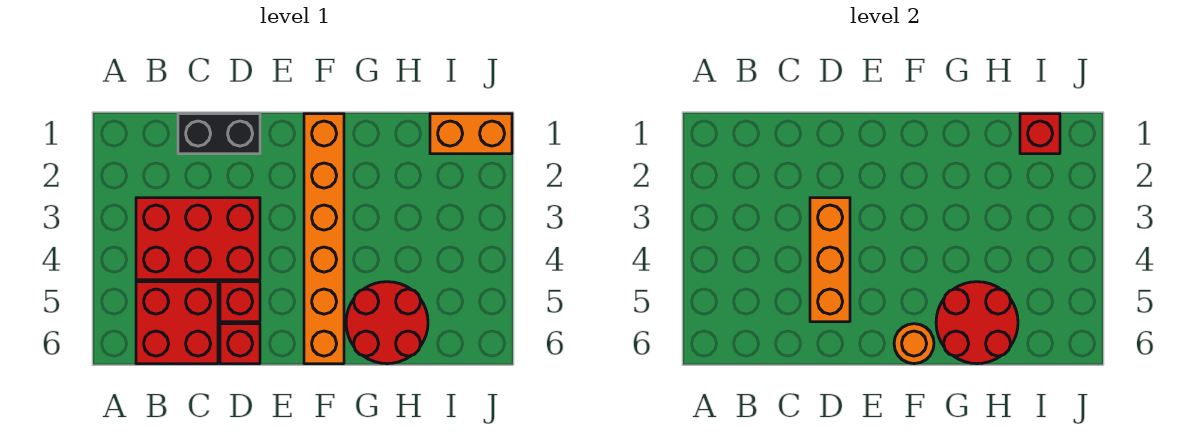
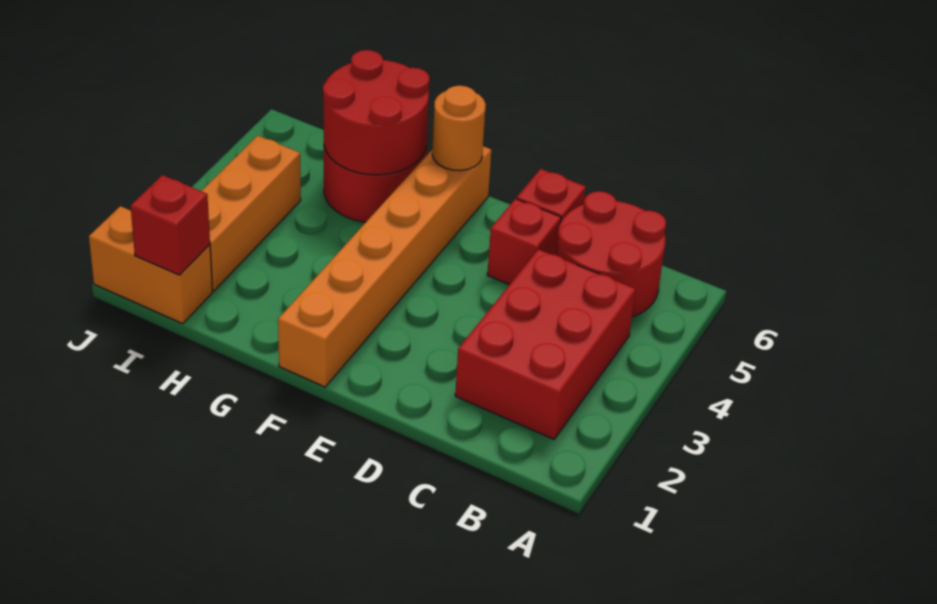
red 2x3 brick [136,198,260,280] -> red 2x3 brick turned to [455,249,636,439]
red 2x2 brick [136,282,218,364] -> red 2x2 round brick [556,191,666,317]
black 1x2 brick [178,114,260,154] -> none
orange 1x3 brick [810,198,850,322] -> orange 1x3 brick moved to [202,136,301,291]

